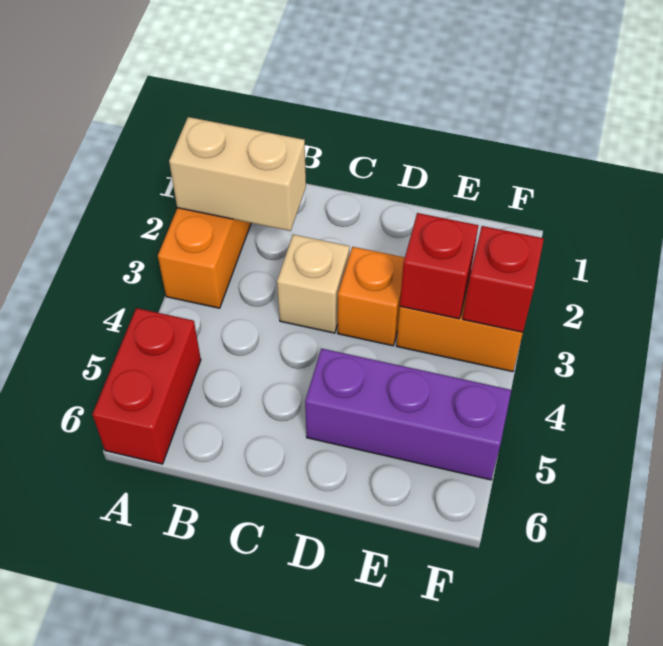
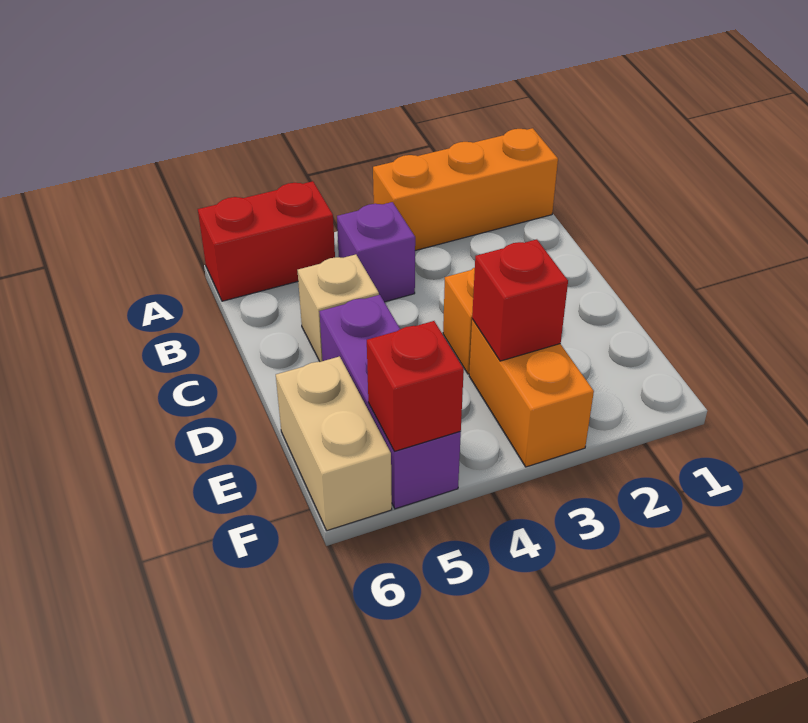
tan 1x2 brick [169,117,306,231] -> tan 1x2 brick moved to [276,356,392,531]
none -> purple 1x1 brick [337,202,415,302]
tan 1x1 brick [277,235,349,333] -> tan 1x1 brick moved to [297,254,379,362]
red 1x1 brick [463,226,544,332] -> red 1x1 brick moved to [367,321,464,451]

